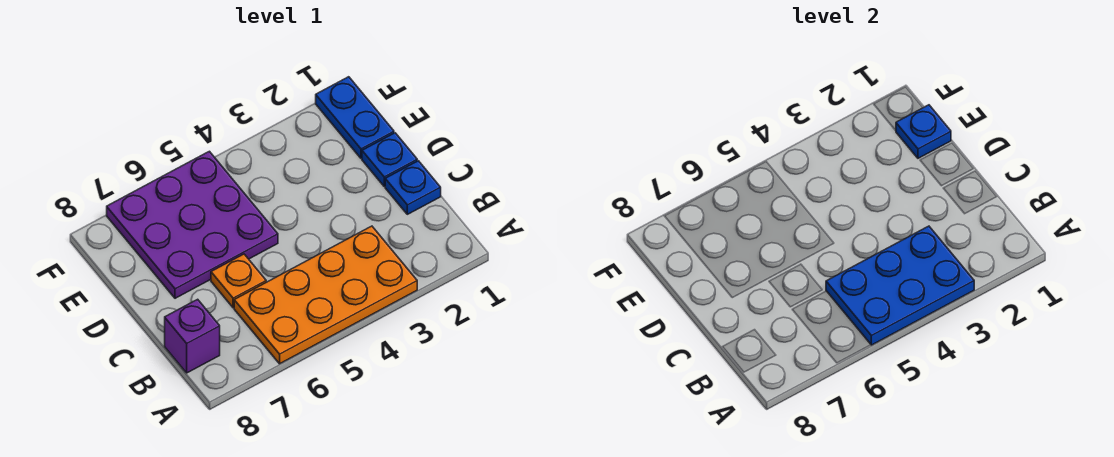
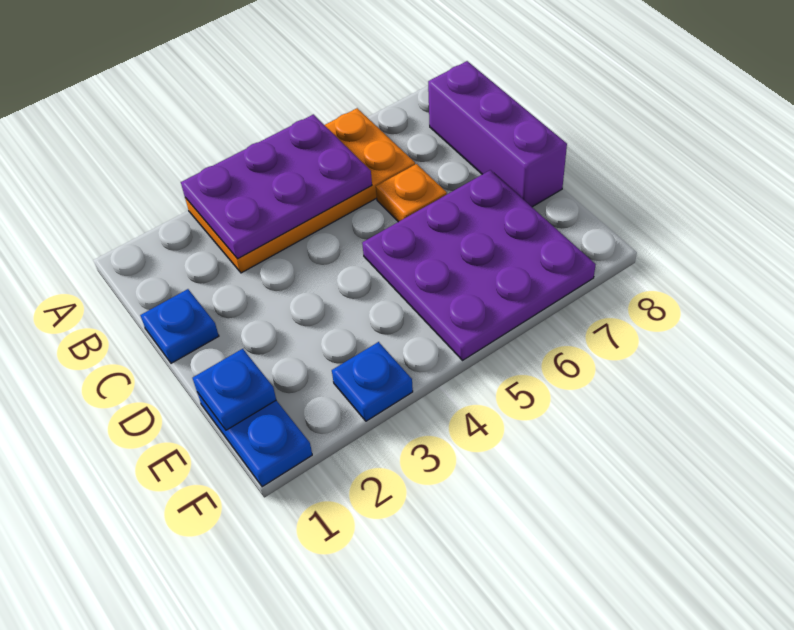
blue 2x3 plate [826,226,974,345] -> purple 2x3 plate [181,114,372,259]
purple 1x1 brick [165,299,220,373] -> purple 1x3 brick [428,61,567,207]
blue 1x1 plate [362,133,417,186] -> blue 1x1 plate moved to [332,342,413,421]

